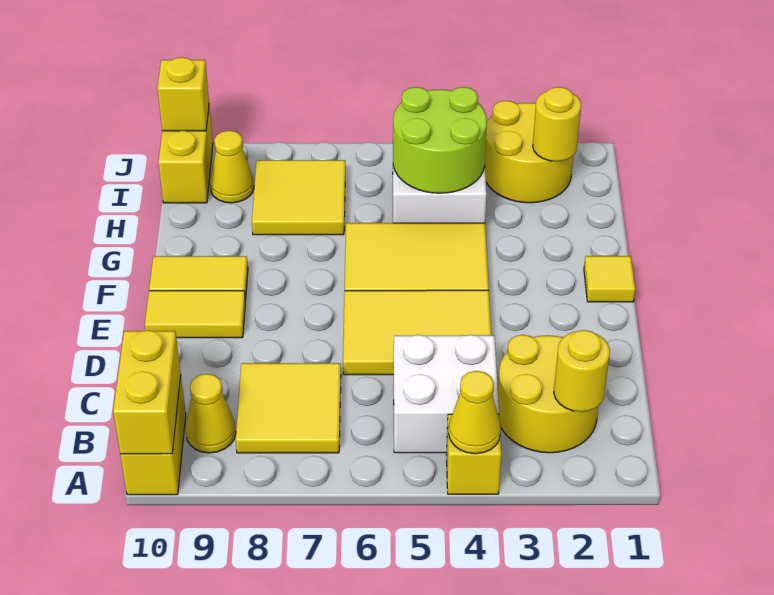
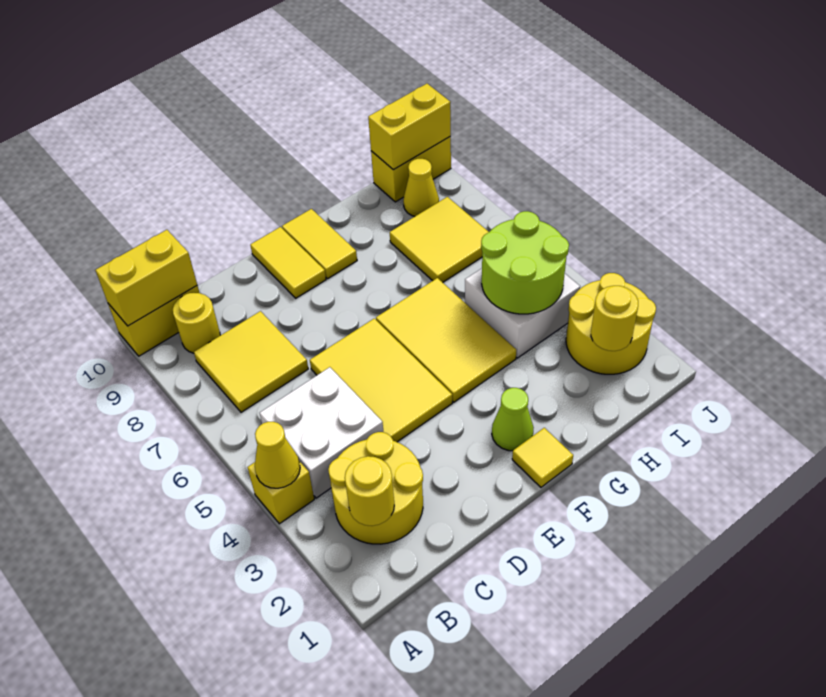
yellow 1x1 cone [186,374,236,453] -> yellow 1x1 round brick [173,293,220,353]
none -> lime 1x1 cone [492,388,534,451]
yellow 1x1 brick [157,57,209,131] -> yellow 1x2 brick [368,84,451,170]

